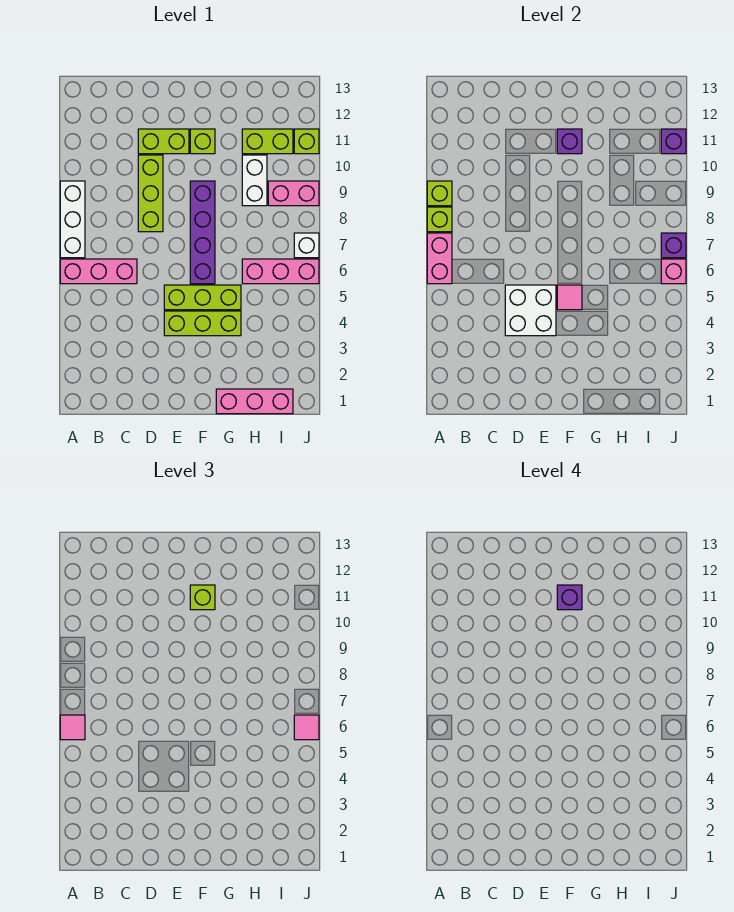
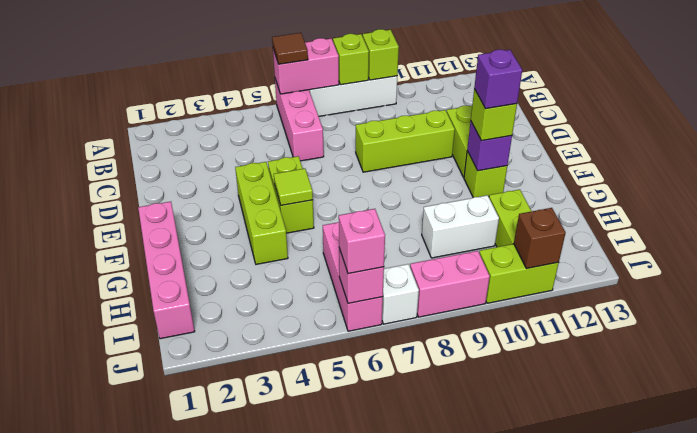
pink 1x1 tile [60,715,85,740] -> brown 1x1 tile [272,33,308,64]
white 2x2 brick [505,285,556,336] -> none
lime 1x3 brick [164,285,241,310] -> lime 1x2 brick [268,156,314,233]
pink 1x1 tile [557,285,582,310] -> lime 1x1 tile [274,169,313,205]
purple 1x4 brick [190,181,215,284] -> none
pink 1x3 brick [216,389,293,414] -> pink 1x4 brick [138,202,195,339]
pink 1x2 brick [268,181,319,206] -> pink 1x2 brick turned to [410,251,490,317]
pink 1x1 tile [294,715,319,740] -> pink 1x1 brick [339,209,385,274]
purple 1x1 brick [661,233,686,258] -> none
lime 1x1 brick [294,129,319,154] -> lime 1x2 brick [479,244,559,303]
purple 1x1 brick [661,129,686,154] -> brown 1x1 brick [514,208,566,269]

